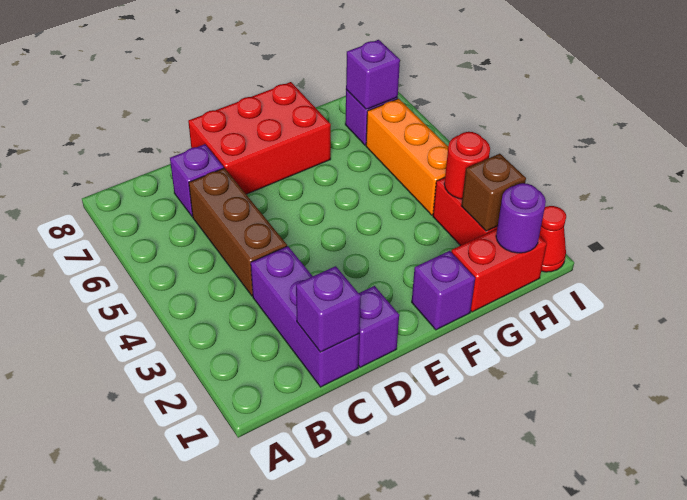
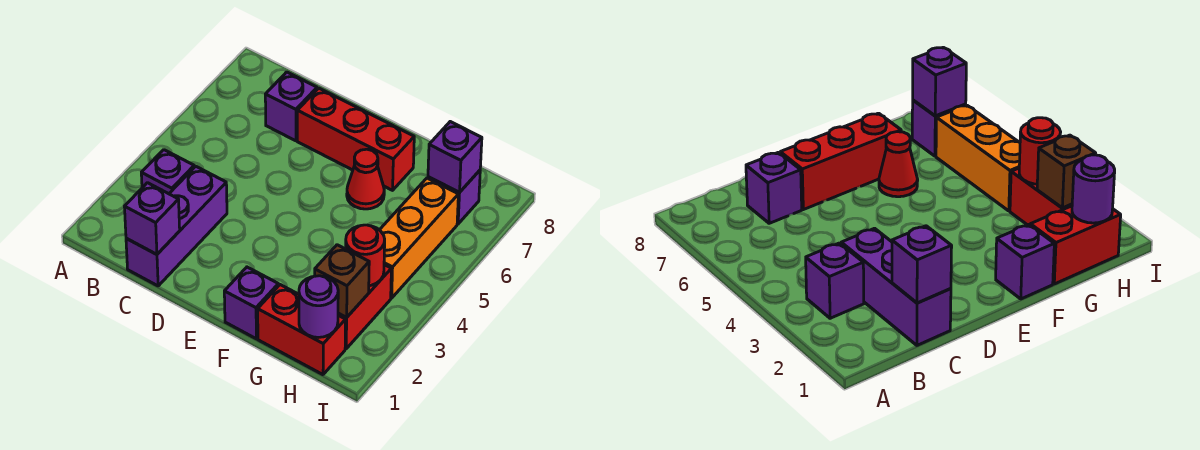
brown 1x3 brick [189,168,287,296] -> none
purple 1x1 brick [358,286,399,367] -> purple 1x1 brick moved to [141,150,194,194]
red 2x3 brick [188,82,331,194] -> red 1x3 brick [297,88,414,190]
red 1x1 cone [539,206,566,272] -> red 1x1 cone moved to [347,149,384,209]

